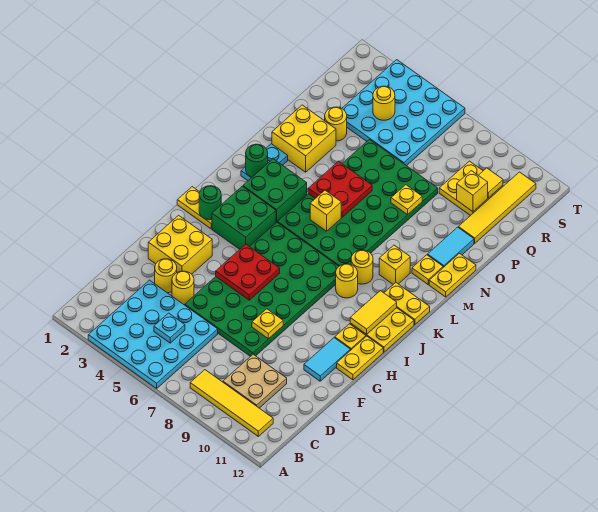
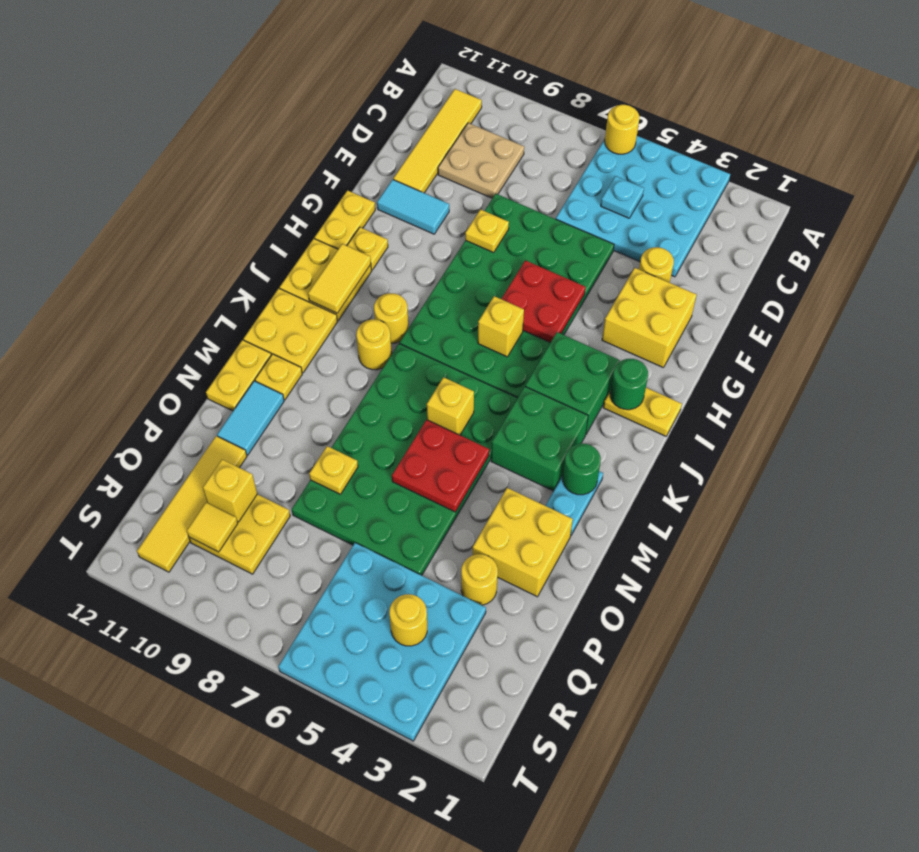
yellow 1x4 tile [190,370,273,436] -> yellow 1x4 tile turned to [393,89,482,193]
yellow 1x1 round brick [172,271,194,305] -> yellow 1x1 round brick moved to [605,105,639,154]
cyan 1x2 tile [304,338,350,381] -> cyan 1x2 tile turned to [377,179,449,234]
yellow 1x2 plate [384,283,430,325] -> yellow 2x2 plate [244,288,338,373]
yellow 1x1 brick [379,245,410,284] -> yellow 1x1 brick moved to [478,296,524,357]

